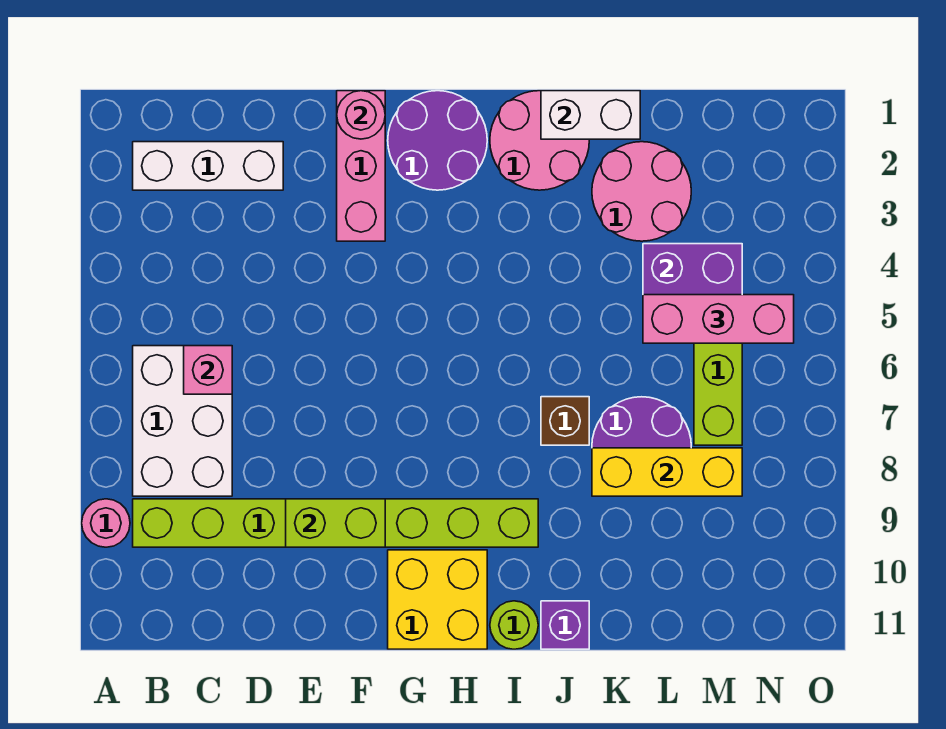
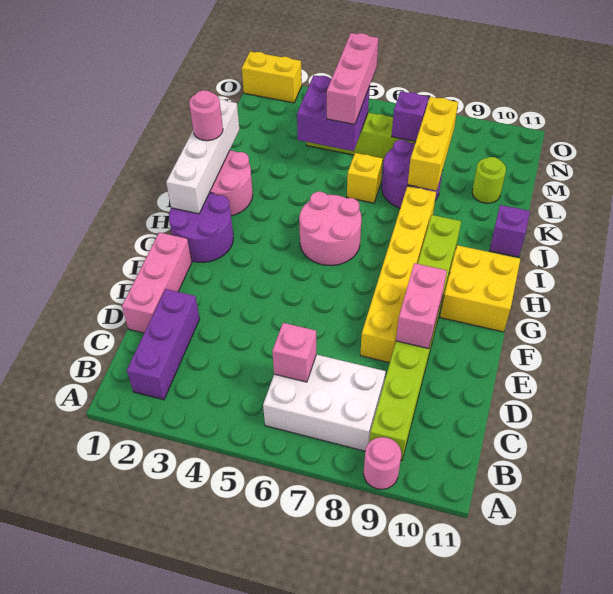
white 1x3 brick [133,142,283,190] -> purple 1x3 brick [127,289,200,400]
none -> yellow 1x6 brick [360,186,436,363]
lime 1x2 brick [286,499,385,547] -> pink 1x2 brick [396,263,447,349]
pink 1x3 brick [337,91,385,241] -> pink 1x3 brick turned to [122,232,192,333]
pink 1x1 round brick [337,91,385,139] -> pink 1x1 round brick moved to [189,90,223,141]
lime 1x1 round brick [490,601,538,649] -> lime 1x1 round brick moved to [472,157,506,203]
white 1x2 brick [541,91,640,139] -> white 1x4 brick [166,99,239,214]
brown 1x1 brick [541,397,589,445] -> none
pink 2x2 round brick [592,142,691,241] -> pink 2x2 round brick moved to [299,192,361,266]
none -> yellow 1x1 brick [347,153,383,203]
none -> purple 1x1 brick [392,91,428,142]
none -> yellow 1x2 brick [242,51,302,103]

